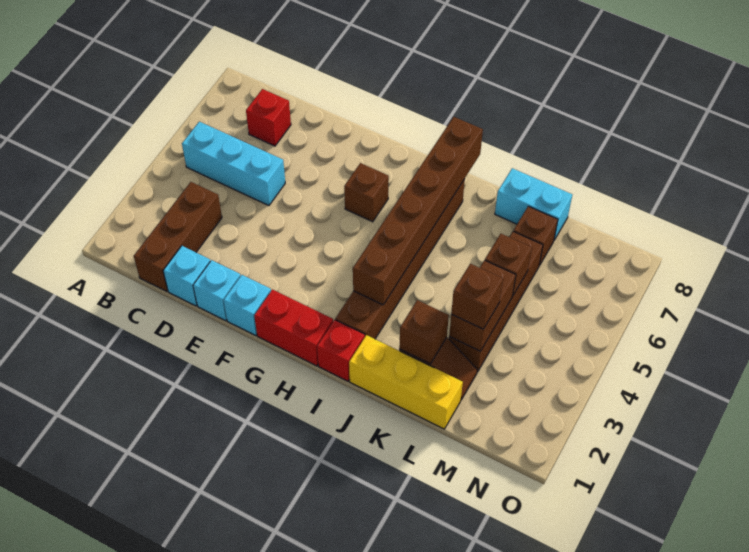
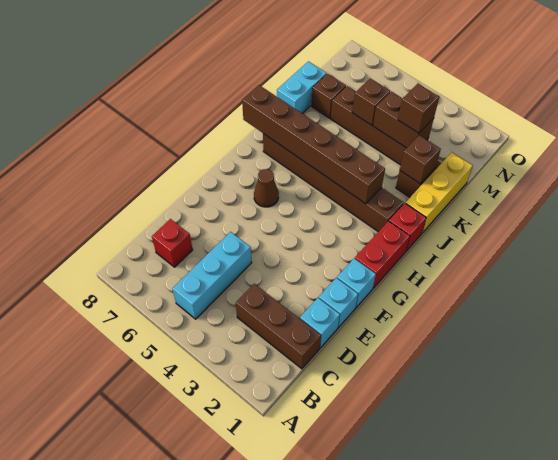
brown 1x1 brick [344,163,389,222] -> brown 1x1 cone [254,169,279,207]

